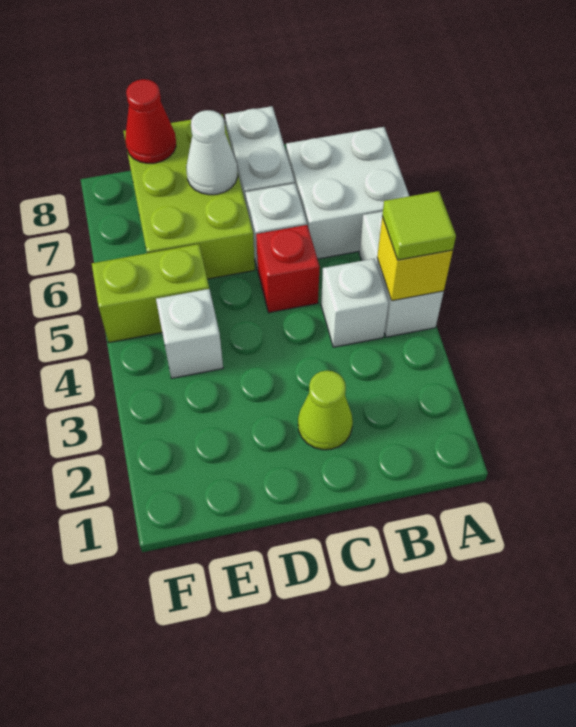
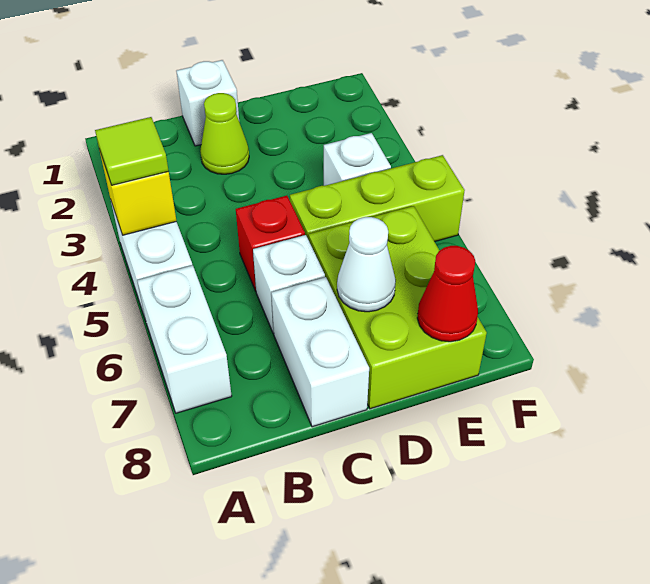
white 2x2 brick [286,127,409,259] -> white 1x2 brick [137,265,232,413]
white 1x1 brick [321,259,389,347] -> white 1x1 brick moved to [176,60,239,146]
lime 1x2 brick [92,244,209,342] -> lime 1x3 brick [290,155,465,242]

